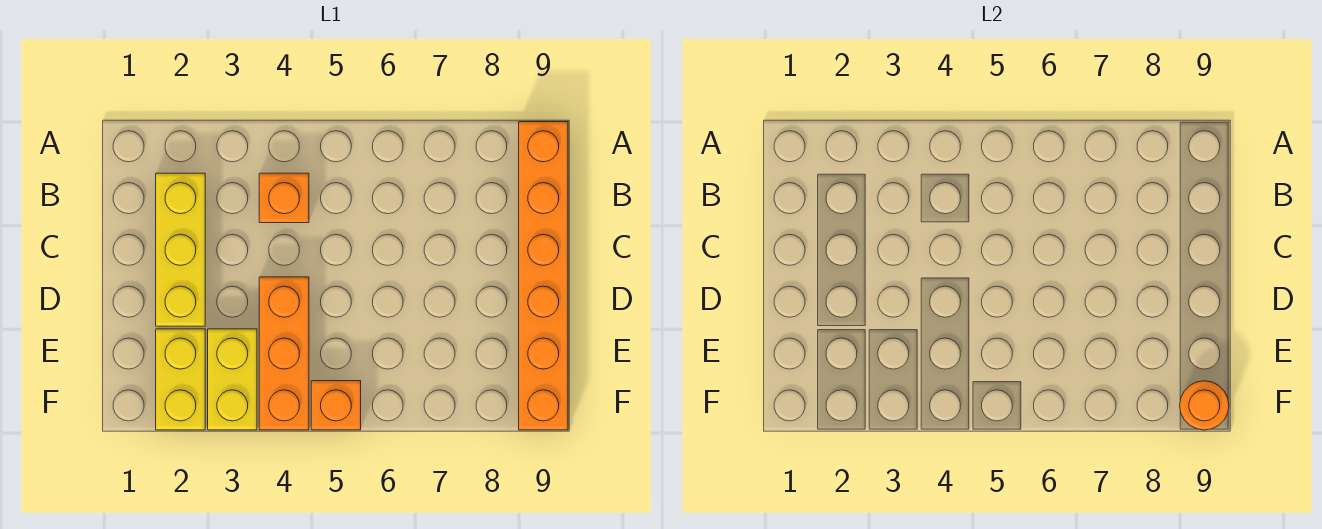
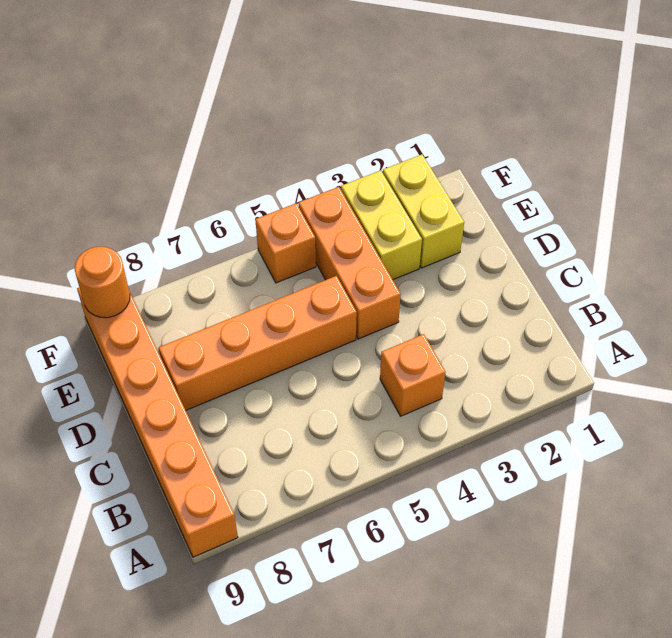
yellow 1x3 brick [156,173,205,326] -> none
none -> orange 1x4 brick [159,276,357,410]

